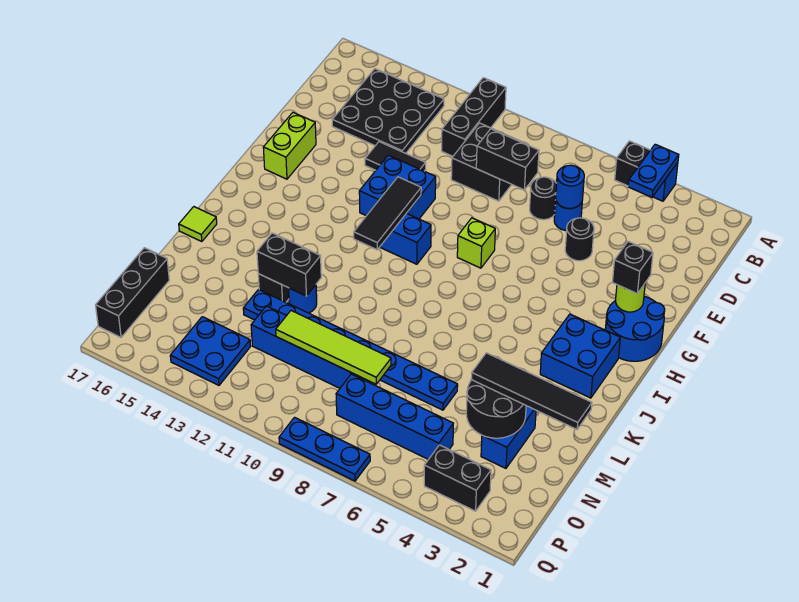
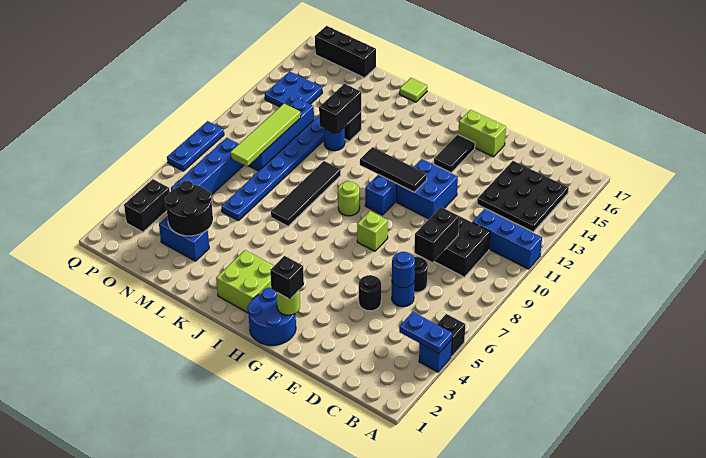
black 1x3 brick [442,78,506,156] -> blue 1x3 brick [472,209,542,269]
black 1x2 tile [365,142,426,171] -> black 1x2 tile moved to [434,135,475,173]
blue 2x2 brick [540,314,620,398] -> lime 2x2 brick [216,250,274,313]
none -> lime 1x1 round brick [338,181,360,216]
black 1x4 tile [471,353,592,429] -> black 1x4 tile moved to [271,161,341,226]

